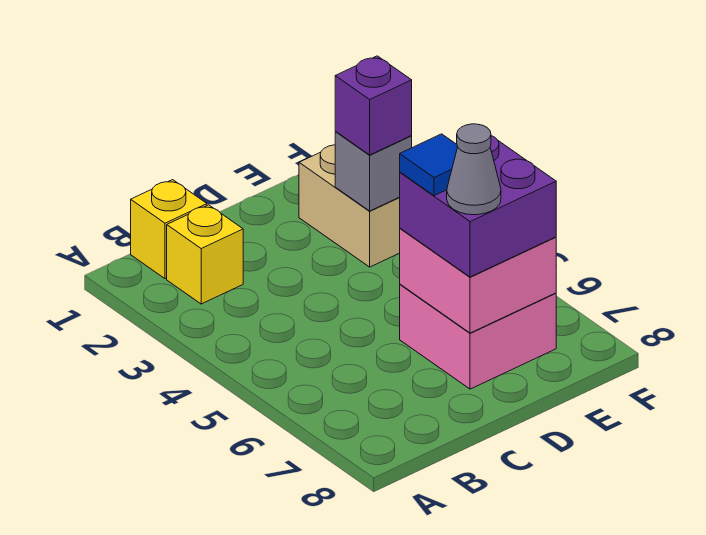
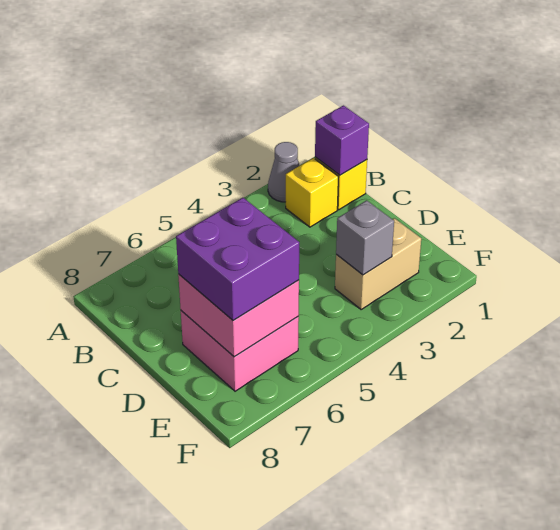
blue 1x1 tile [400,134,458,196] -> none
grey 1x1 cone [447,124,501,215] -> grey 1x1 cone moved to [268,142,299,202]
purple 1x1 brick [335,56,412,155] -> purple 1x1 brick moved to [315,106,369,175]

